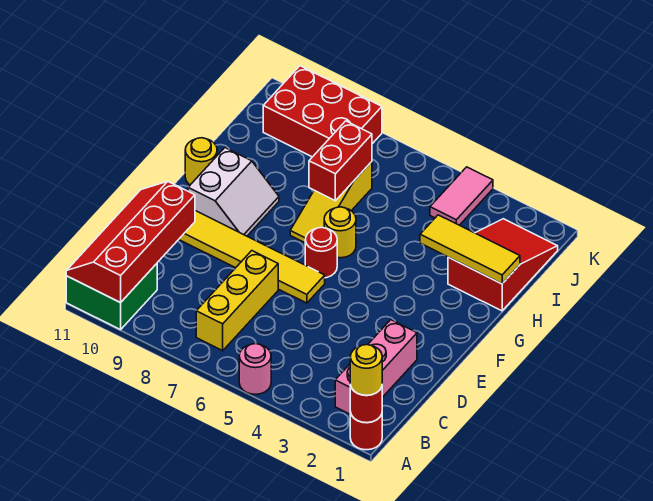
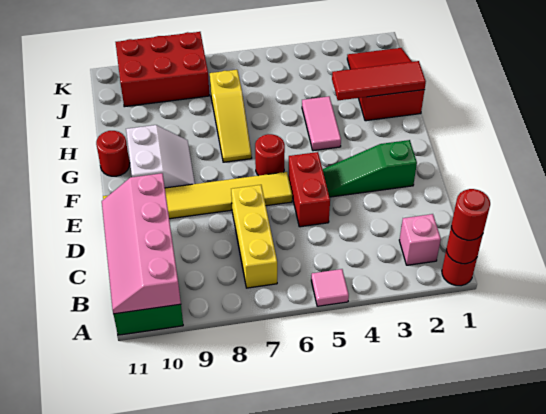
yellow 1x1 round brick [350,345,382,395] -> red 1x1 round brick [451,189,490,240]
pink 1x1 round brick [239,344,271,394] -> pink 1x1 tile [311,269,349,306]
red 2x4 slope [66,181,195,303] -> pink 2x4 slope [102,173,181,314]
pink 1x3 brick [335,320,417,414] -> pink 1x1 brick [399,214,441,265]
none -> green 1x3 slope [323,140,417,197]
yellow 1x1 round brick [324,207,356,258] -> none
yellow 1x1 round brick [185,138,217,185] -> red 1x1 round brick [96,131,130,176]
yellow 1x3 tile [420,215,520,284] -> red 1x3 tile [332,61,426,100]
red 1x2 brick [309,121,372,201] -> red 1x2 brick moved to [288,152,330,227]
pink 1x2 tile [430,167,493,225] -> pink 1x2 tile moved to [302,96,341,151]

